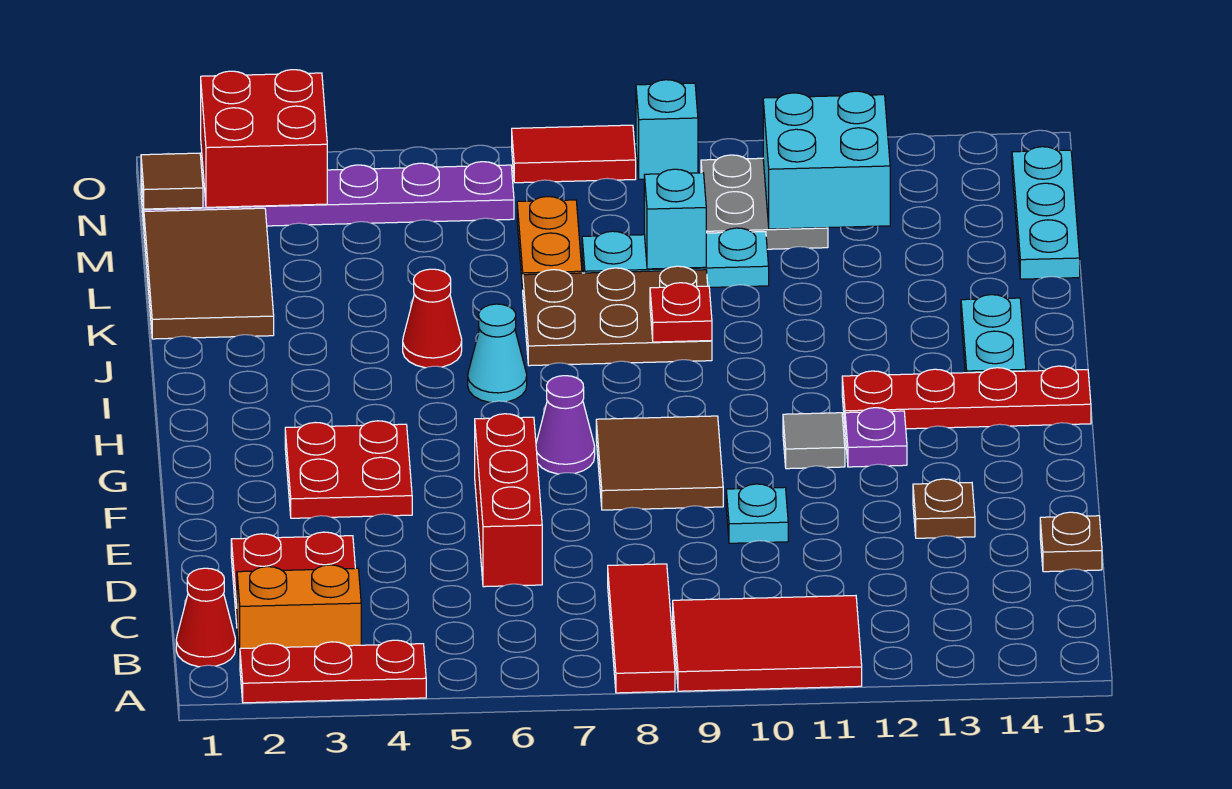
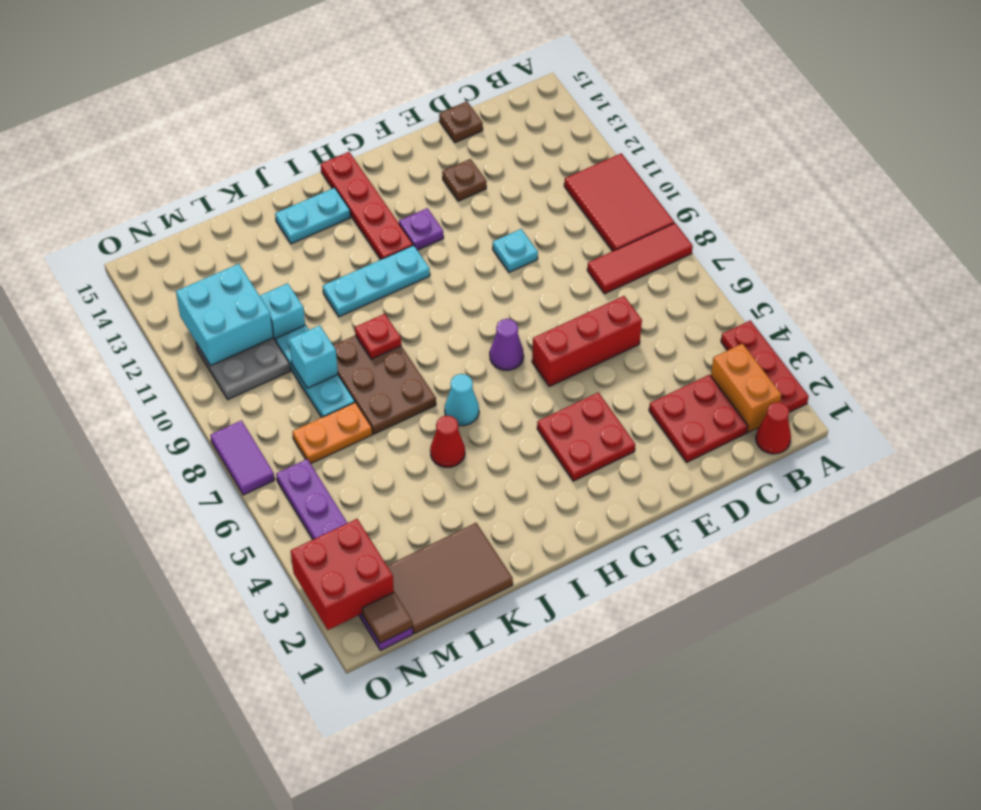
brown 2x2 tile [596,416,723,510] -> none
grey 1x1 tile [783,413,845,469] -> none
cyan 1x3 plate [1012,147,1080,279] -> cyan 1x3 plate moved to [323,245,430,317]
red 1x2 tile [512,125,636,183] -> purple 1x2 tile [210,421,275,495]
cyan 1x1 brick [636,80,698,179] -> cyan 1x1 brick moved to [260,283,305,341]

